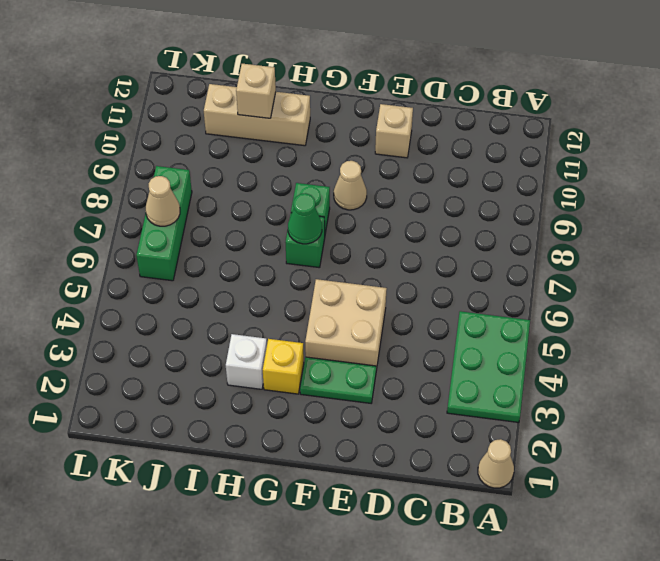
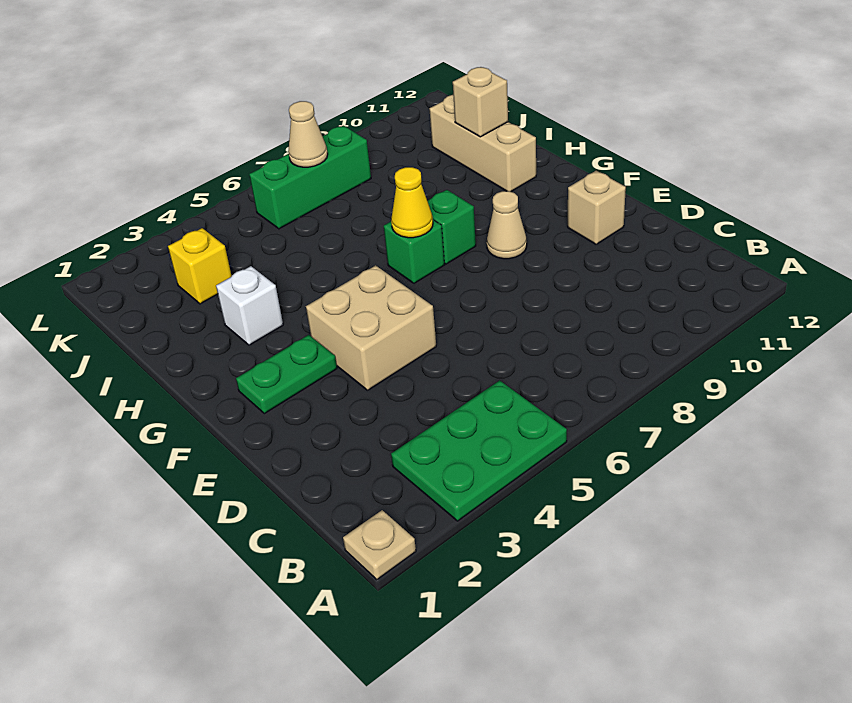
tan 1x1 cone [478,439,514,488] -> tan 1x1 plate [343,510,416,580]
green 1x2 plate [300,357,376,403] -> green 1x2 plate turned to [236,335,337,414]
yellow 1x1 brick [263,339,304,394] -> yellow 1x1 brick moved to [168,228,232,304]
green 1x1 cone [288,193,322,244] -> yellow 1x1 cone [391,167,433,238]

